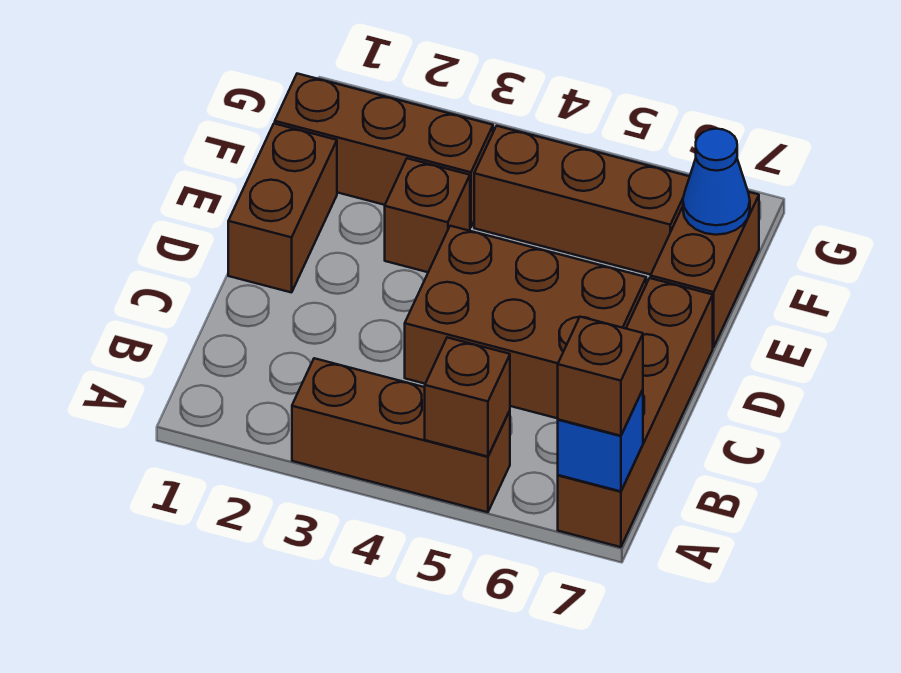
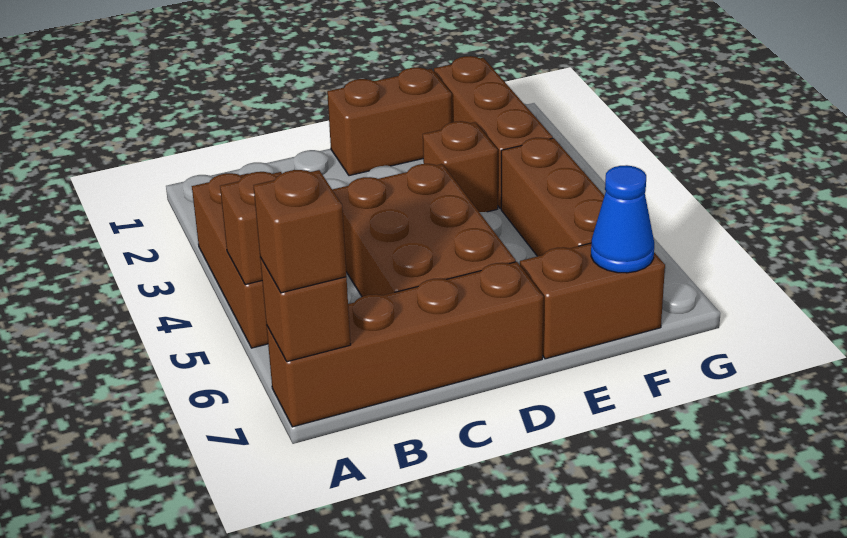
blue 1x1 brick [558,390,643,491] -> brown 1x1 brick [260,257,351,362]

